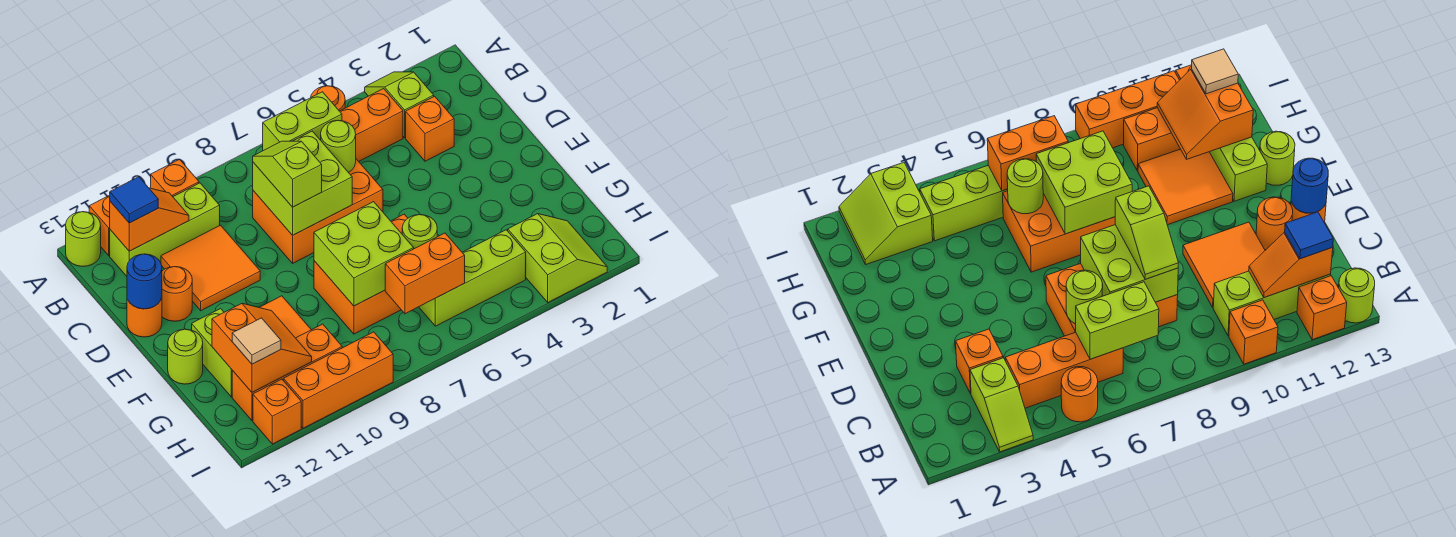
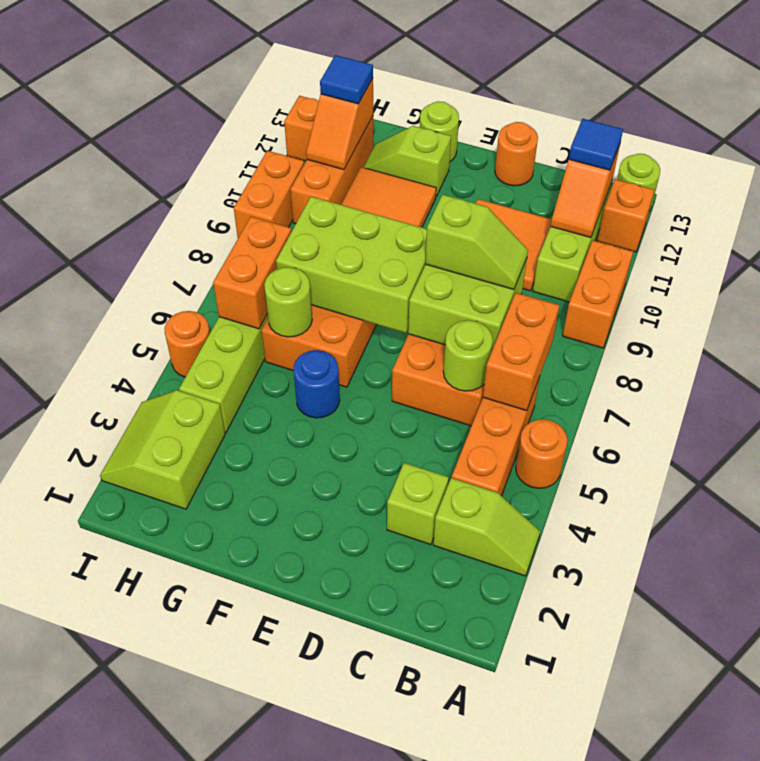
orange 1x1 brick [151,159,199,197] -> orange 1x2 brick [563,240,633,348]
lime 1x2 brick [263,92,342,151] -> orange 1x2 brick [483,293,560,411]
orange 1x1 brick [406,96,454,161] -> lime 1x1 brick [387,463,449,545]
orange 1x1 round brick [162,267,192,321] -> orange 1x1 round brick moved to [165,311,210,377]
blue 1x1 round brick [127,254,162,309] -> blue 1x1 round brick moved to [293,350,340,418]
lime 2x2 brick [314,202,414,306] -> lime 2x3 brick [276,196,427,333]
lime 1x2 brick [192,309,232,397] -> lime 1x2 slope [363,126,451,197]
orange 2x2 slope [212,303,312,392] -> orange 1x2 slope [306,79,373,170]
lime 2x2 slope [508,214,607,302] -> lime 2x2 slope turned to [100,390,225,509]
tan 1x1 tile [232,318,281,364] -> blue 1x1 tile [320,55,373,104]
orange 1x3 brick [283,332,393,428] -> orange 1x2 brick [234,151,304,238]

